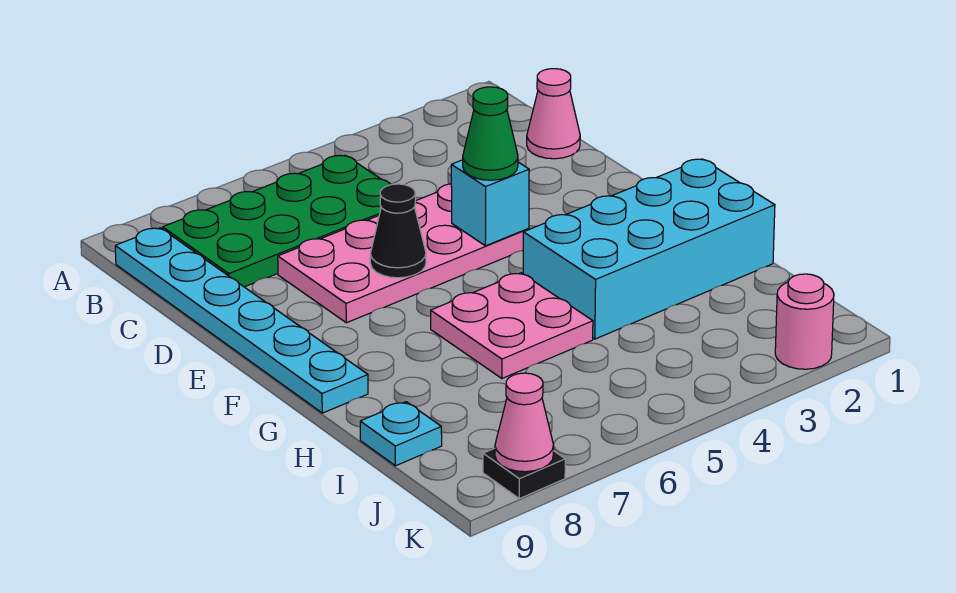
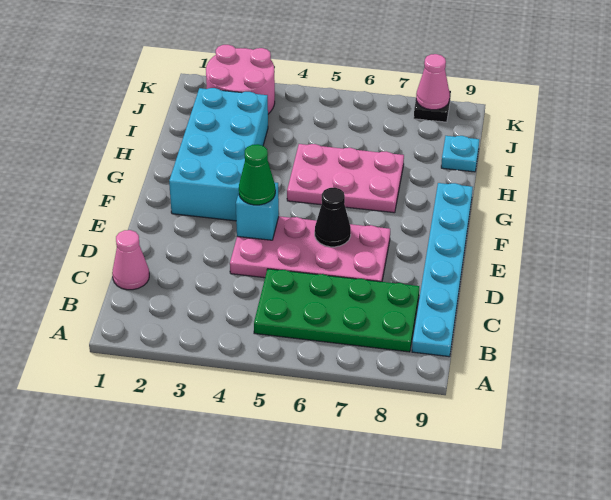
cyan 2x4 brick [523,159,775,339] -> cyan 2x4 brick turned to [169,88,268,221]
pink 2x2 plate [431,273,593,378] -> pink 2x3 plate [287,144,404,213]
pink 1x1 round brick [775,274,834,369] -> pink 2x2 round brick [206,45,275,114]

